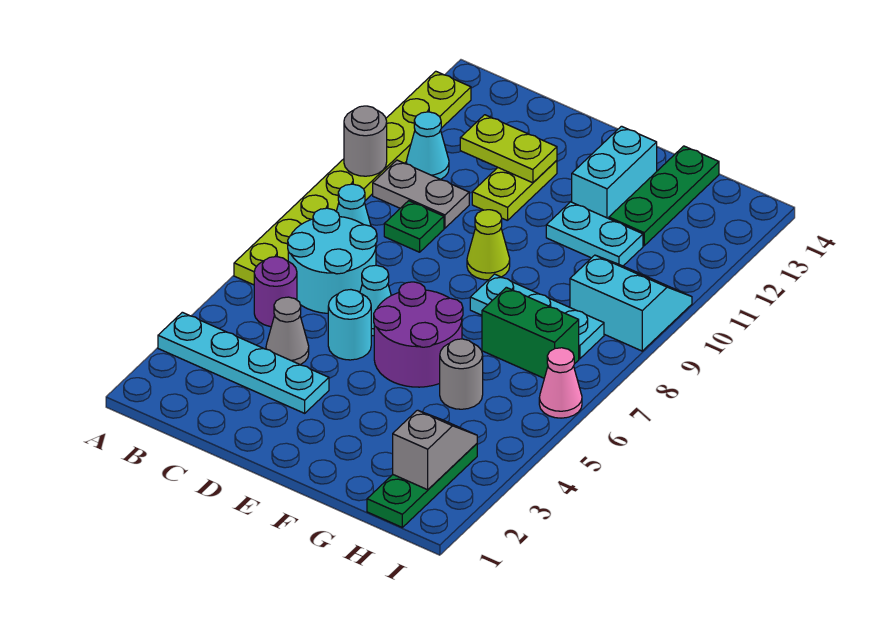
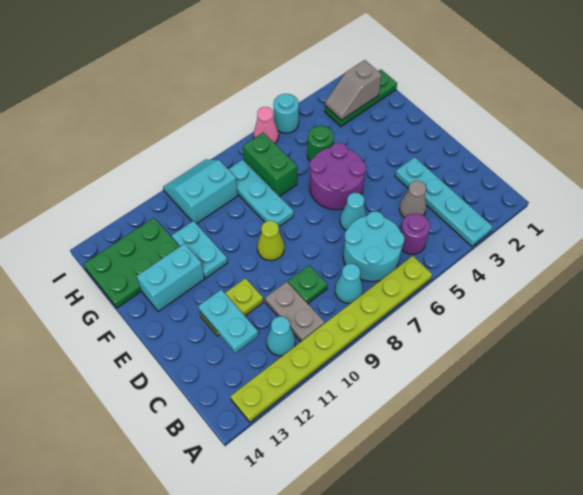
grey 1x1 round brick [344,106,387,176] -> none
lime 1x2 plate [460,115,557,183] -> cyan 1x2 plate [198,290,258,353]
cyan 1x1 round brick [328,290,371,360] -> cyan 1x1 round brick moved to [273,94,299,133]
grey 1x1 round brick [440,339,483,409] -> green 1x1 round brick [307,126,334,161]
green 1x3 plate [609,146,719,246] -> green 2x3 plate [84,218,180,308]
cyan 2x2 slope [570,255,692,351] -> cyan 2x2 slope turned to [163,159,238,224]

